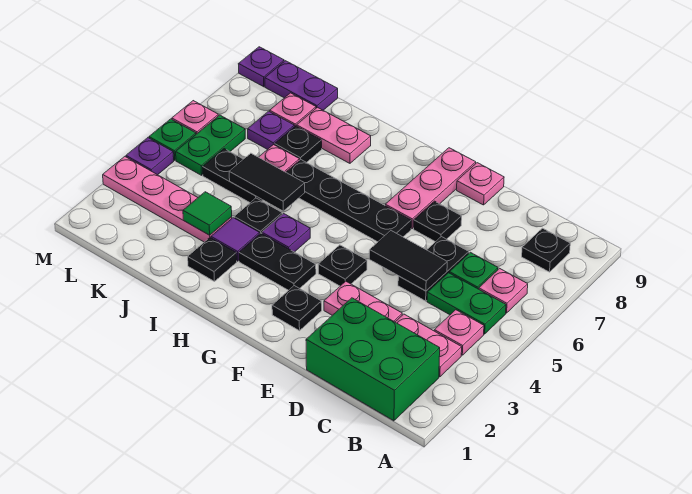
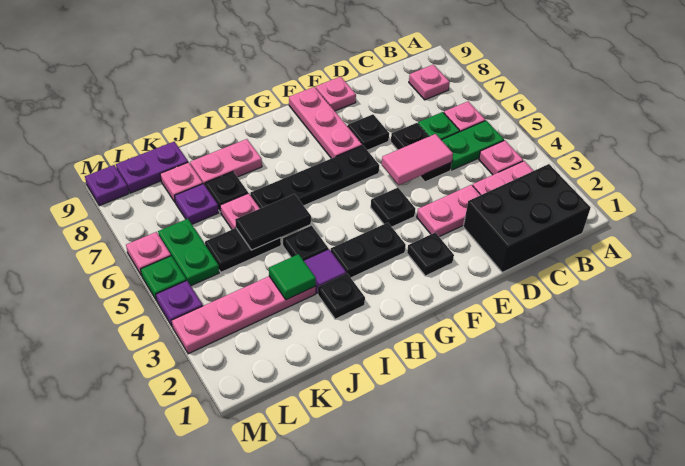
green 2x3 brick [306,298,440,421] -> black 2x3 brick [463,164,591,272]
black 1x1 plate [522,228,570,272] -> pink 1x1 plate [409,65,450,100]
black 1x2 tile [369,231,447,291] -> pink 1x2 tile [382,134,453,185]
purple 1x1 plate [262,213,310,252] -> none

